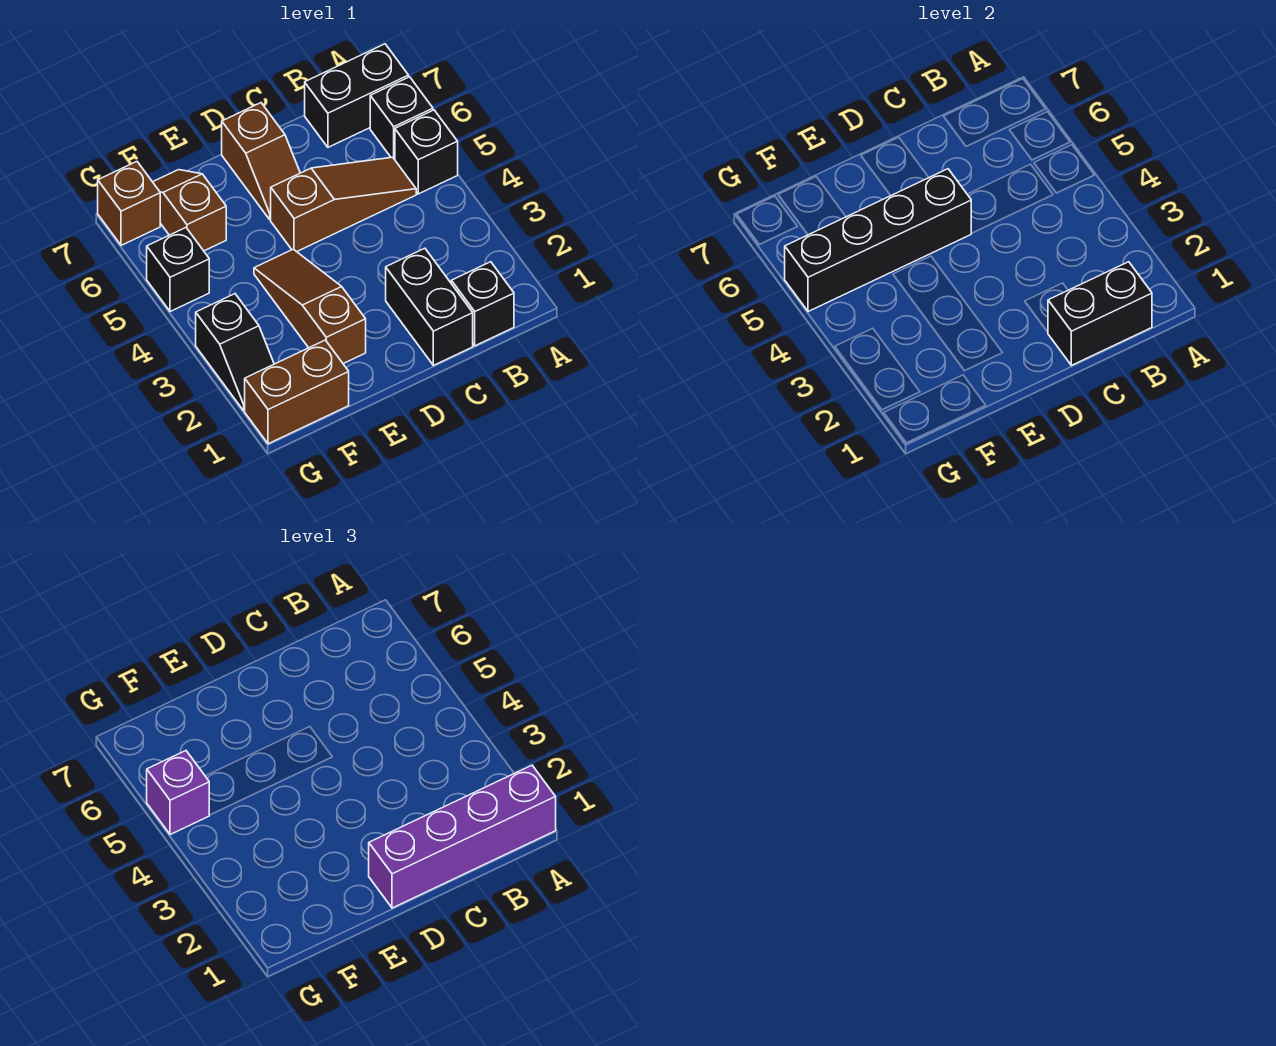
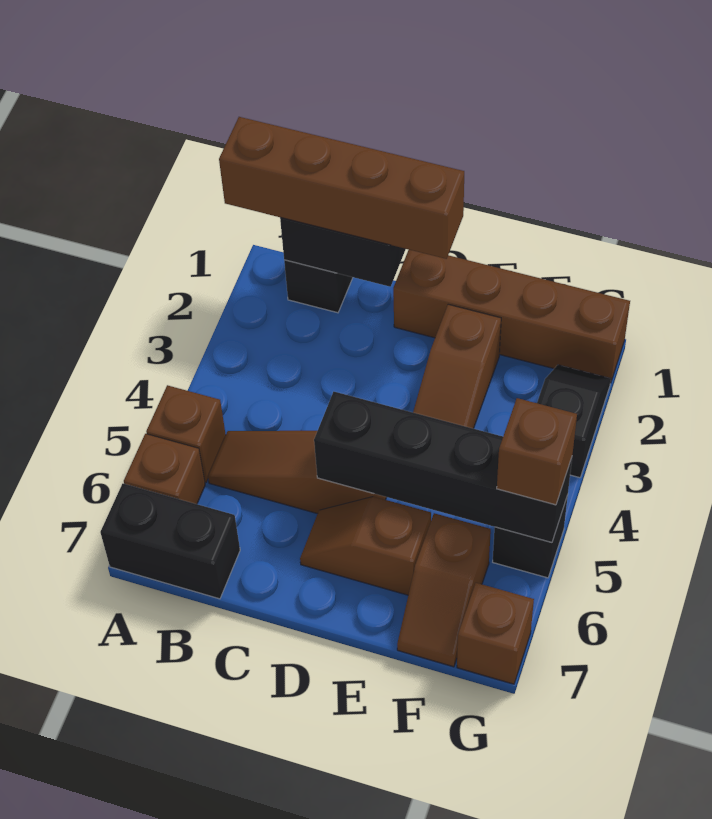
purple 1x4 brick [369,765,556,908] -> brown 1x4 brick [219,117,464,259]
black 1x1 brick [395,110,458,194] -> brown 1x1 brick [146,385,226,482]
black 1x1 brick [370,77,433,160] -> brown 1x1 brick [124,434,205,504]
black 1x2 brick [386,248,473,365] -> none
brown 1x2 slope [222,103,300,219] -> brown 1x2 slope turned to [300,497,431,595]
brown 1x2 brick [245,340,349,444] -> brown 1x4 brick [393,250,630,383]
purple 1x1 brick [147,751,209,835] -> brown 1x1 brick [497,398,577,505]

